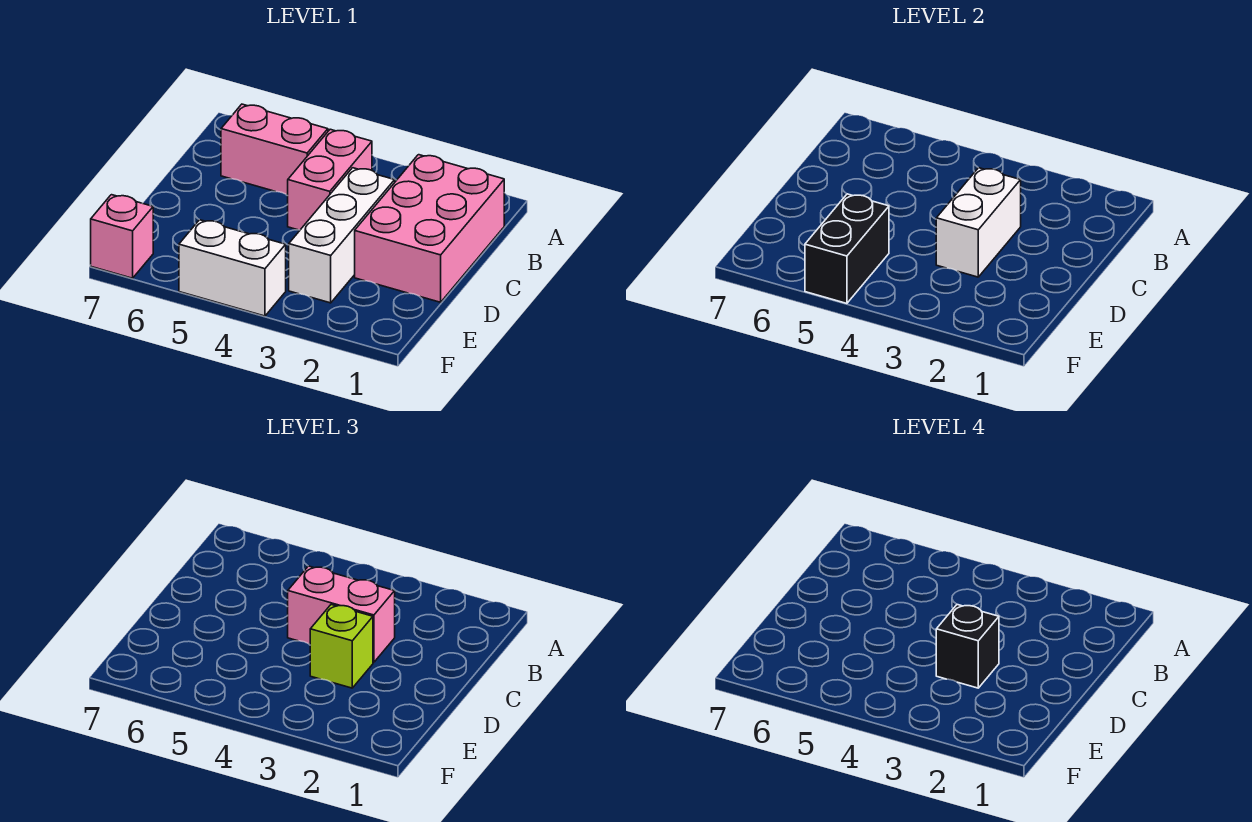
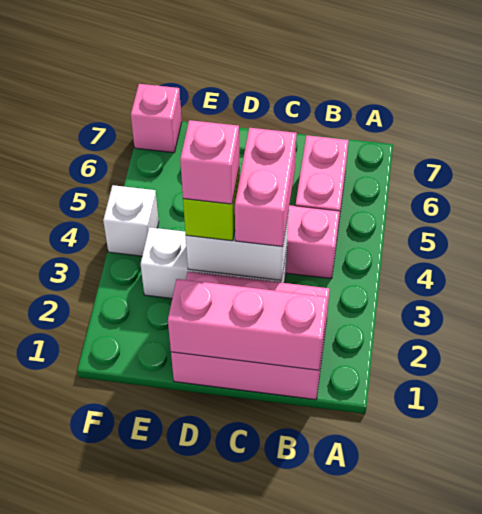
none -> pink 1x3 brick [168,279,327,370]
black 1x1 brick [936,605,999,688] -> pink 1x1 brick [180,120,239,204]
black 1x2 brick [805,194,889,303] -> none
white 1x2 brick [179,220,286,316] -> white 1x1 brick [103,185,159,256]

